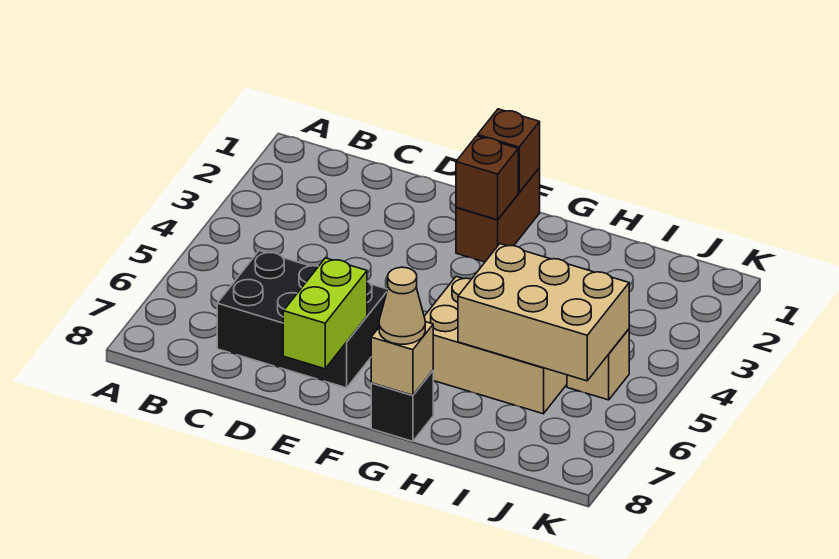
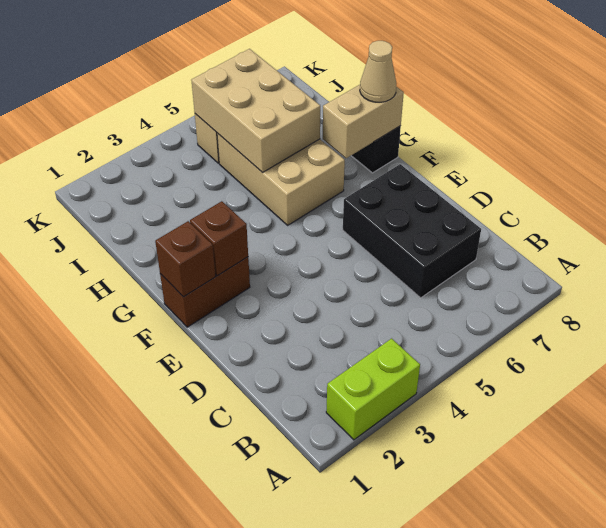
lime 1x2 brick [283,258,367,369] -> lime 1x2 brick moved to [326,339,420,440]
tan 1x1 brick [371,322,433,395] -> tan 1x2 brick [323,85,404,158]

